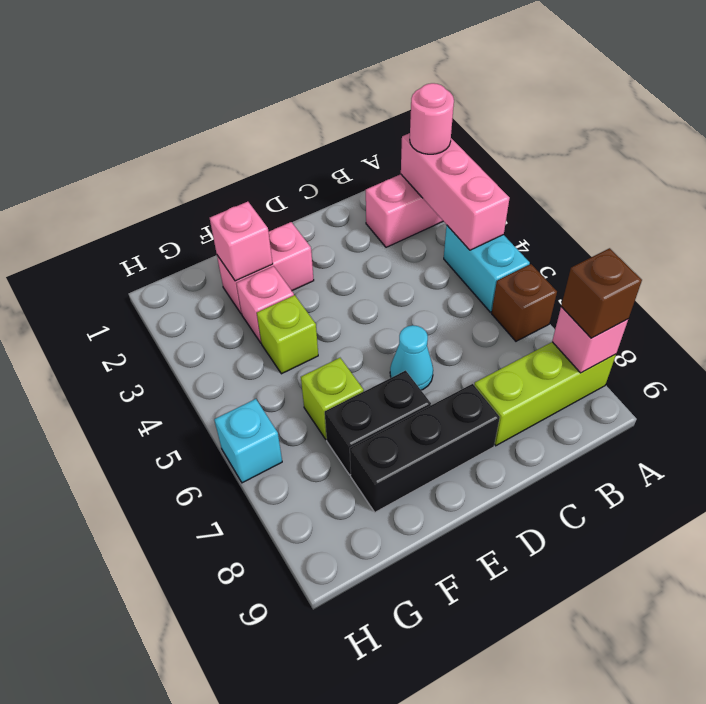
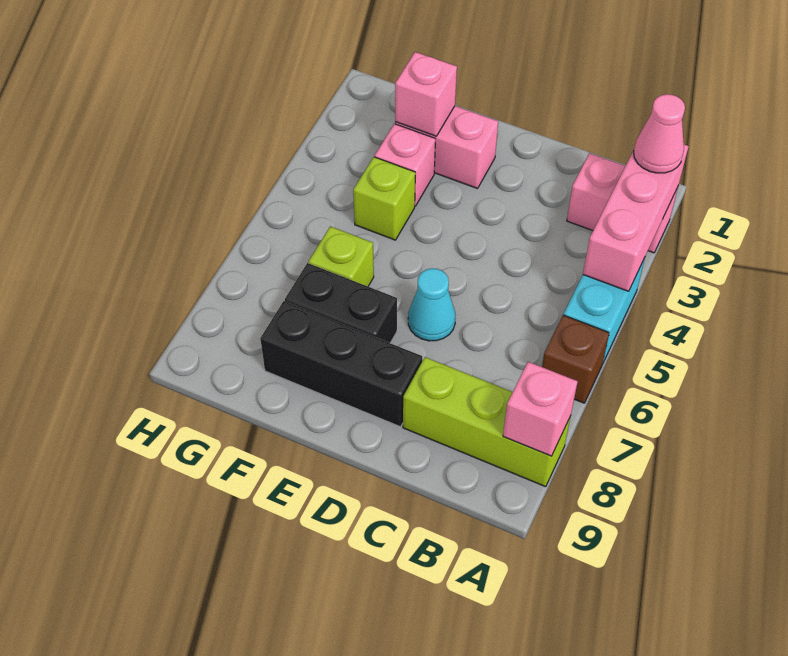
pink 1x1 round brick [410,83,454,154] -> pink 1x1 cone [634,94,685,173]
brown 1x1 brick [561,248,642,338] -> none
cyan 1x1 brick [214,399,282,483] -> none

